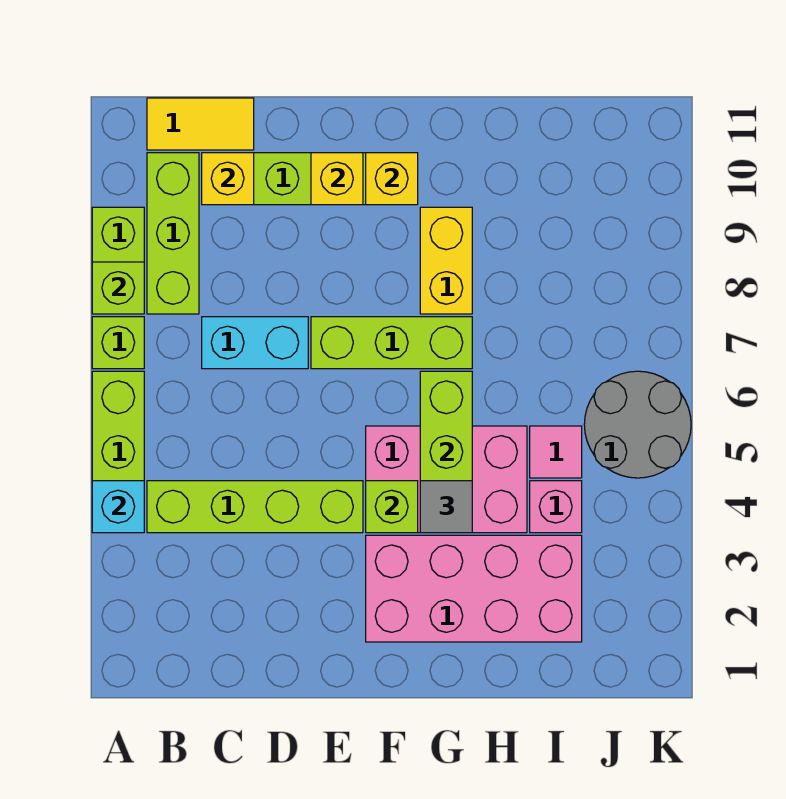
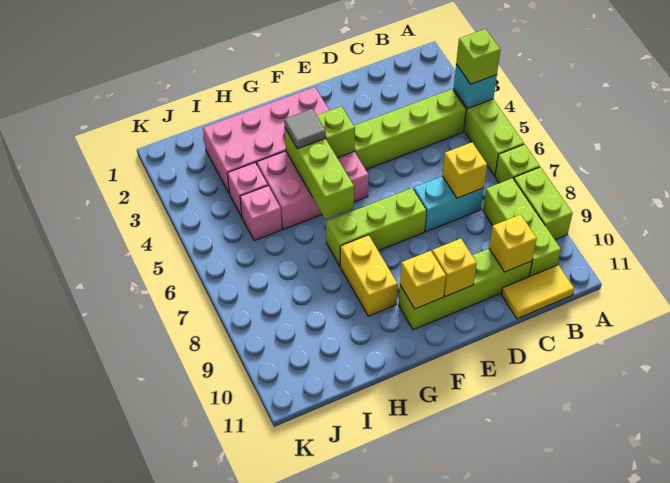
lime 1x1 brick [92,262,144,314] -> lime 1x1 brick moved to [456,29,500,84]
none -> yellow 1x1 brick [442,142,487,198]
pink 1x1 tile [530,426,582,478] -> pink 1x1 brick [240,186,282,241]
grey 2x2 round brick [584,371,691,478] -> none

